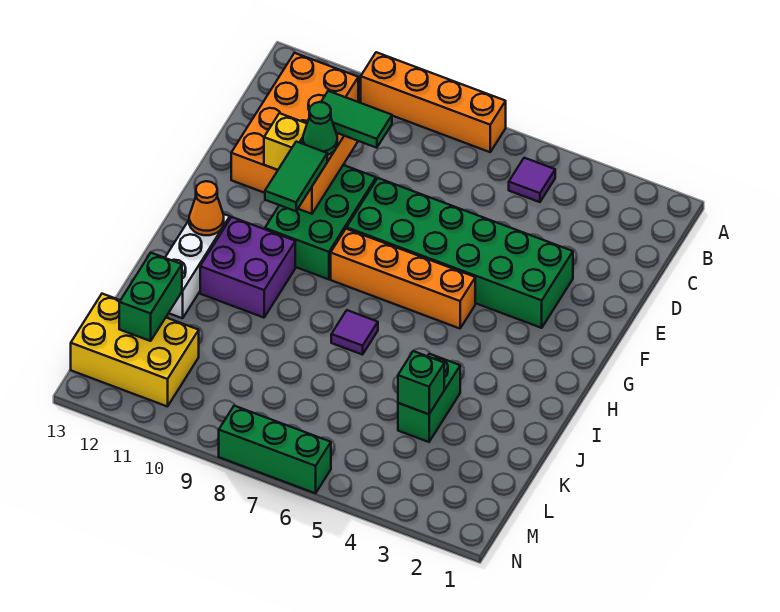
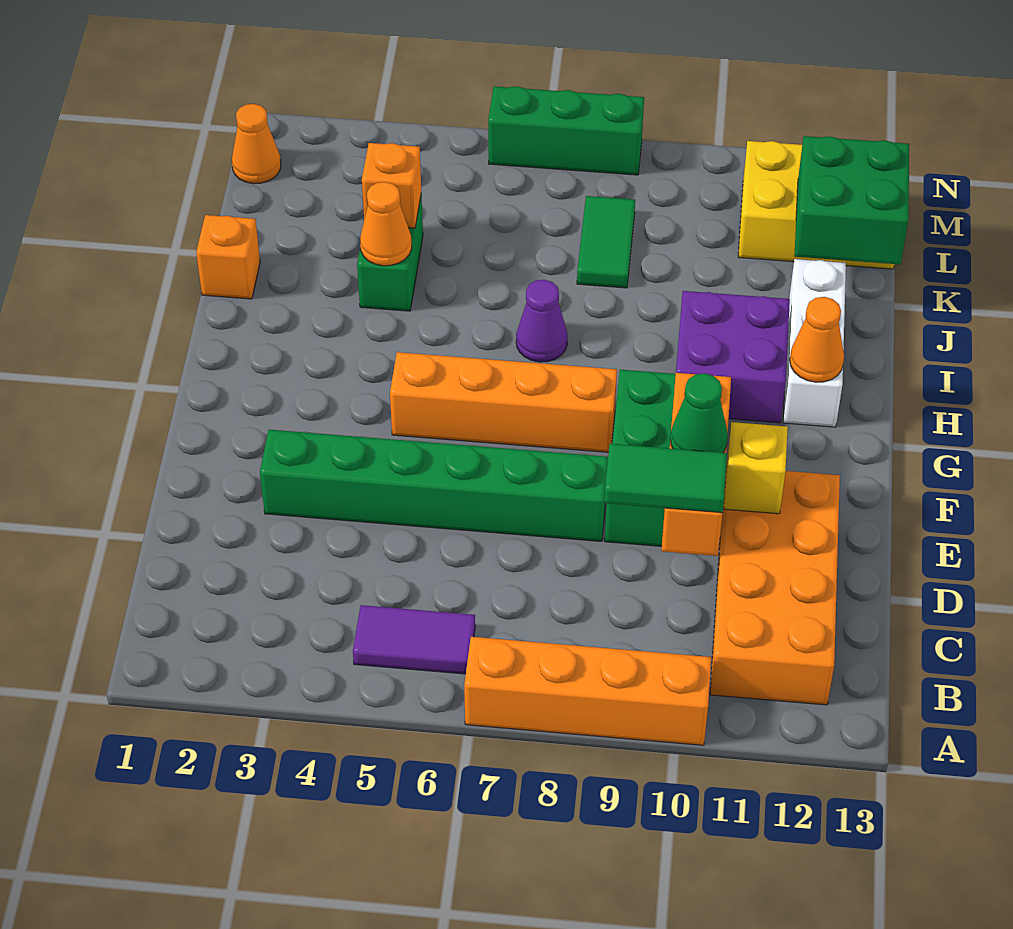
purple 1x1 tile [509,158,555,202] -> purple 1x2 tile [353,605,475,674]
green 2x6 brick [347,178,573,328] -> green 1x6 brick [260,430,608,541]
green 1x2 tile [265,142,327,211] -> green 1x2 tile moved to [577,196,635,288]
purple 1x1 tile [331,310,378,355] -> purple 1x1 cone [516,280,568,362]
none -> orange 1x1 brick [196,215,260,299]
none -> orange 1x1 cone [360,182,412,266]
green 1x1 brick [398,351,444,414] -> orange 1x1 brick [362,143,421,228]
green 1x2 brick [119,253,182,341] -> green 2x2 brick [794,136,909,264]
none -> orange 1x1 cone [232,104,281,184]

